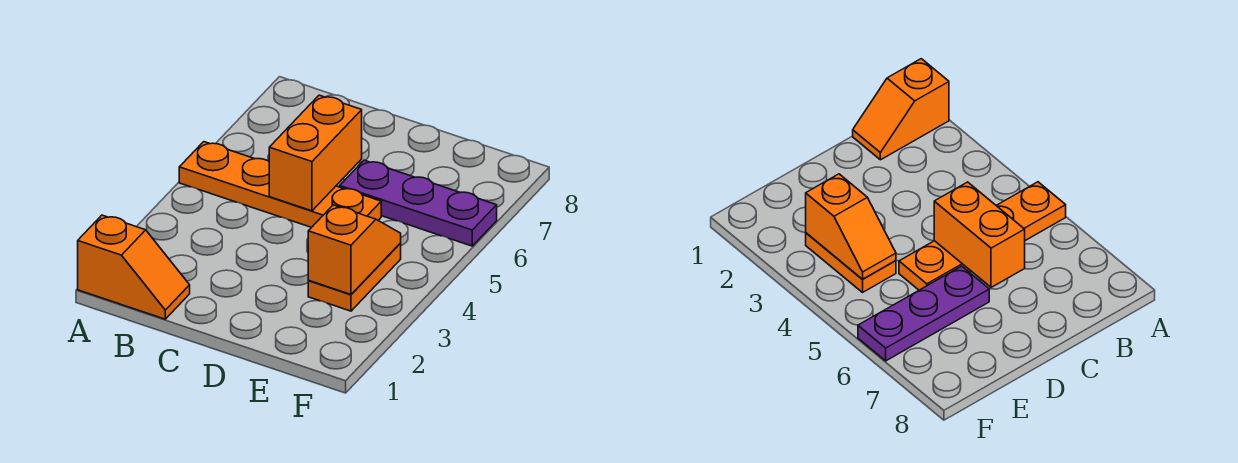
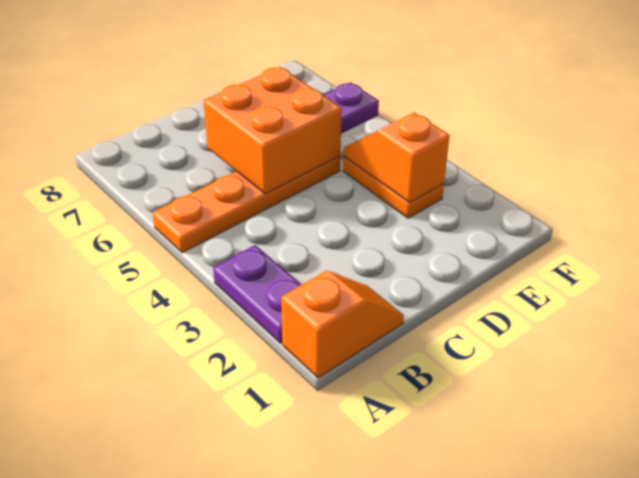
none -> purple 1x2 plate [213,245,302,343]
orange 1x2 brick [269,95,362,211] -> orange 2x2 brick [204,67,342,194]

